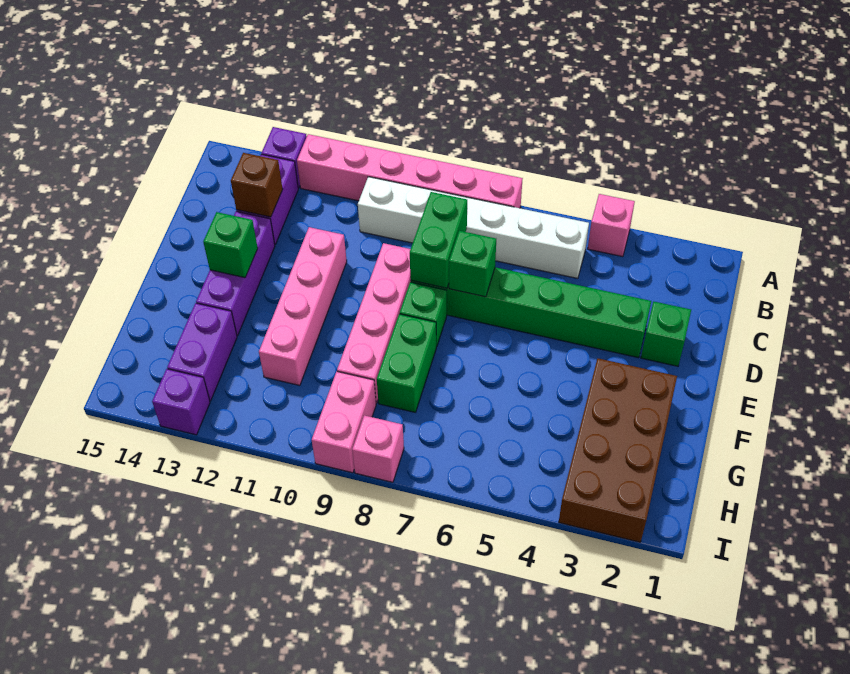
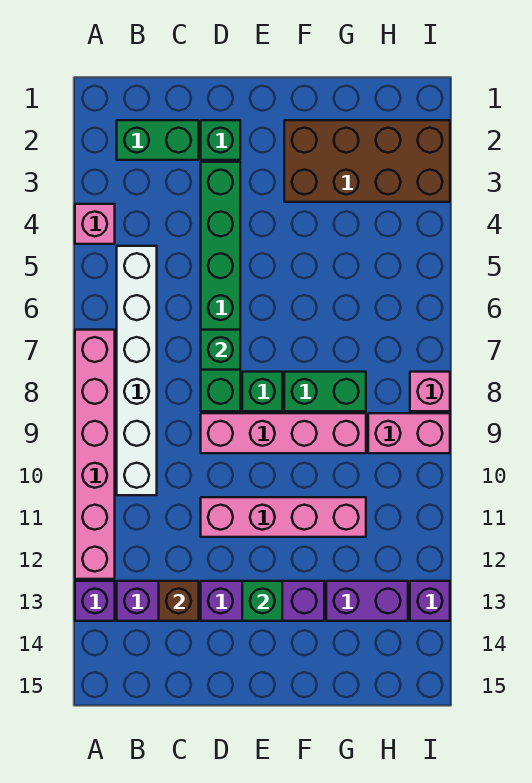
green 1x2 brick [410,192,467,288] -> green 1x2 brick moved to [117,120,199,160]

